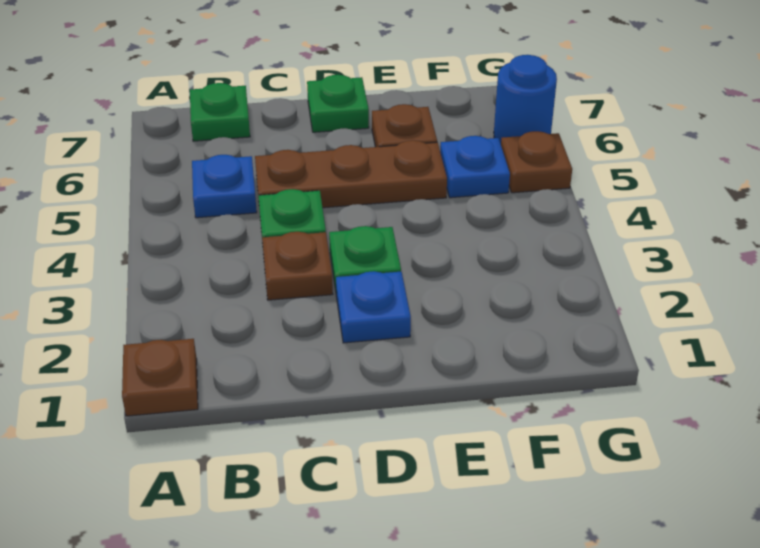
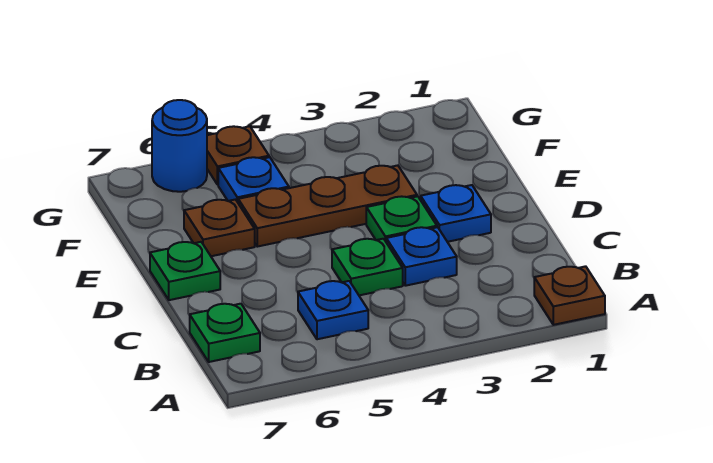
brown 1x1 plate [262,232,333,300] -> blue 1x1 plate [386,227,457,286]
brown 1x3 plate [255,140,447,208] -> brown 1x3 plate turned to [238,165,417,247]

